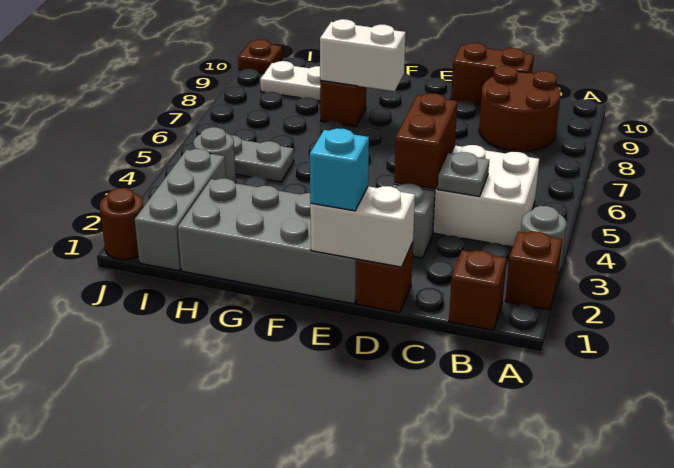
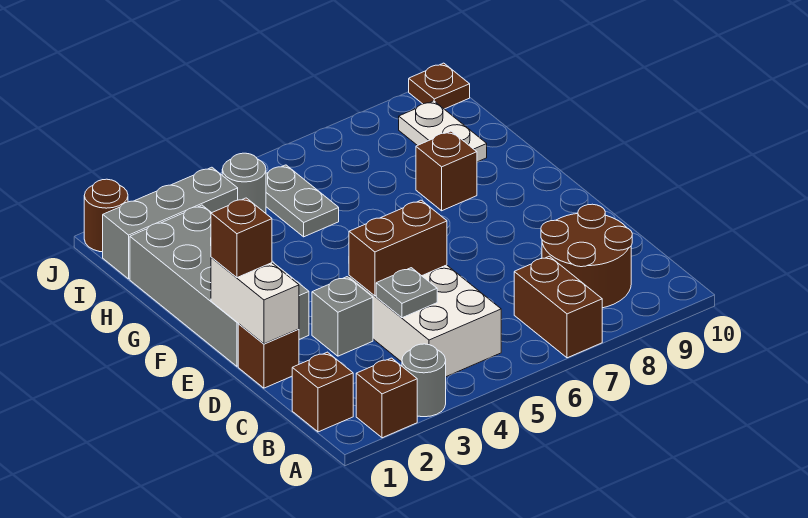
brown 1x2 brick [451,43,534,105] -> brown 1x2 brick moved to [514,256,602,358]
cyan 1x1 brick [310,128,369,211] -> brown 1x1 brick [211,198,272,278]
white 1x2 brick [320,19,406,91] -> none

